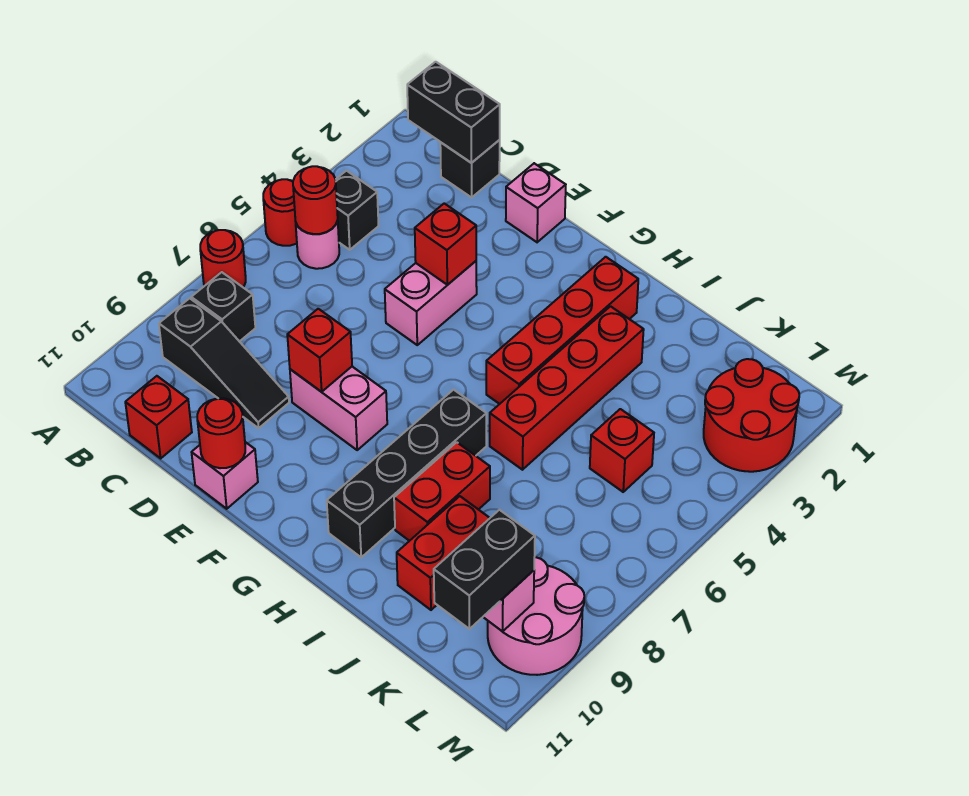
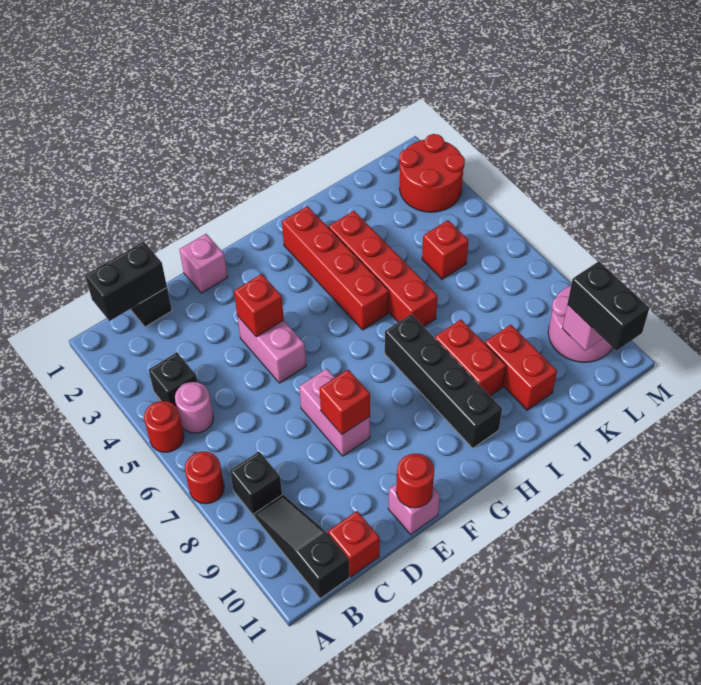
red 1x1 round brick [293,166,338,234] -> none
black 1x3 slope [159,298,289,428] -> black 1x3 slope turned to [254,495,349,599]
pink 1x2 brick [290,367,387,450] -> pink 1x2 brick turned to [299,369,370,456]

